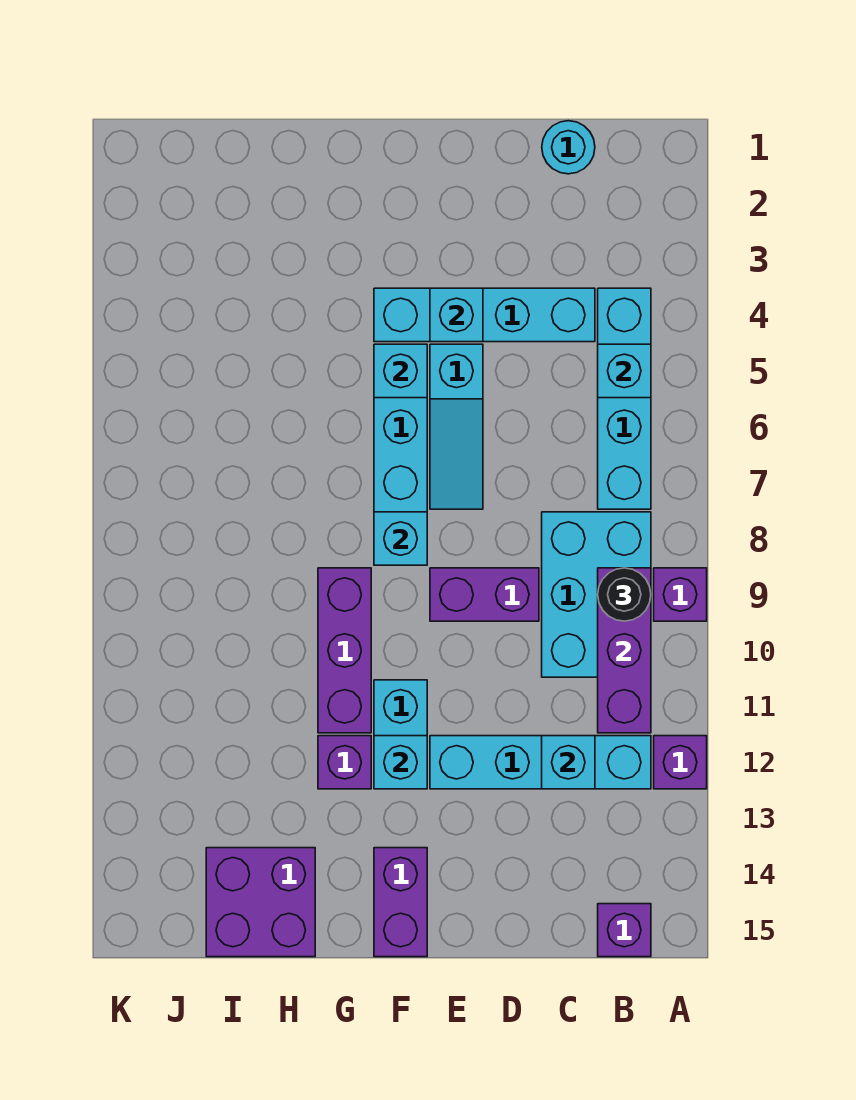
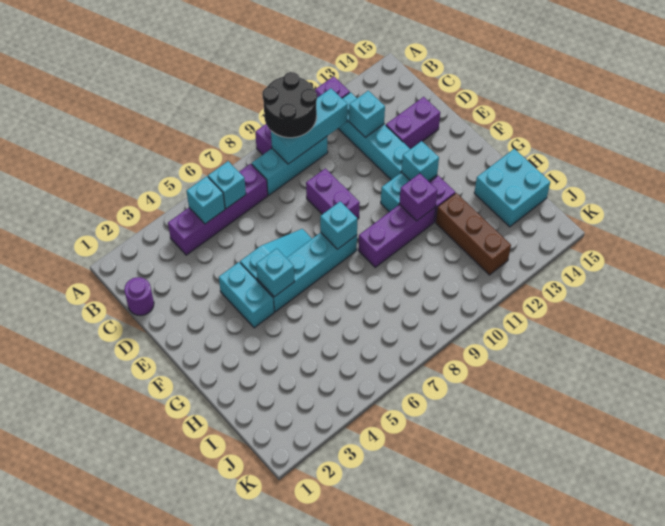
cyan 1x4 brick [598,288,651,509] -> purple 1x4 brick [168,164,268,255]
cyan 2x3 brick [542,512,651,677] -> cyan 1x3 brick [252,137,328,195]
purple 1x3 brick [598,568,651,733] -> cyan 1x3 brick [271,88,348,164]
black 1x1 round brick [598,568,651,621] -> black 2x2 round brick [262,72,317,138]
purple 1x1 brick [598,904,651,957] -> purple 1x1 brick moved to [399,173,437,221]
cyan 1x1 round brick [542,121,595,174] -> purple 1x1 round brick [124,277,154,315]
cyan 1x4 brick [374,288,595,342] -> cyan 1x2 brick [219,262,274,328]
cyan 1x1 brick [430,288,483,342] -> cyan 1x1 brick moved to [208,161,246,209]
purple 1x2 brick [374,848,427,957] -> purple 1x2 brick moved to [386,97,440,149]
none -> brown 1x3 brick [436,193,511,275]
purple 2x2 brick [206,848,315,957] -> cyan 2x2 brick [474,149,550,227]

